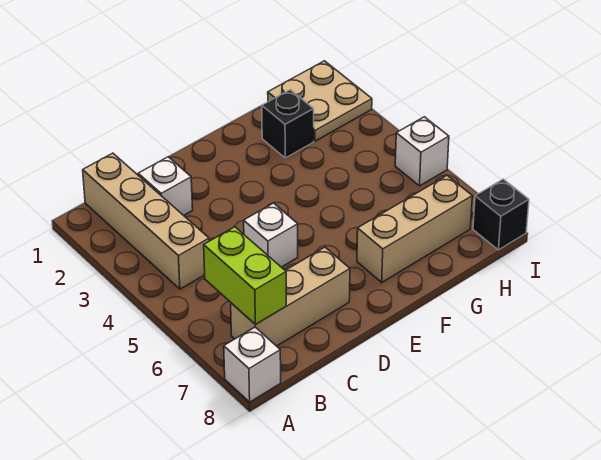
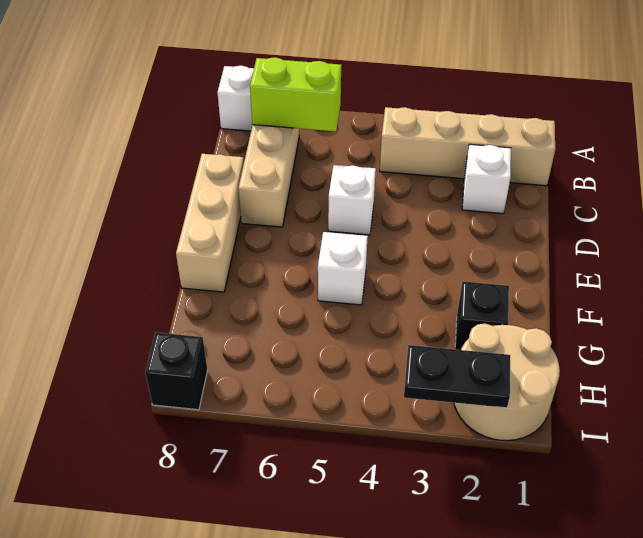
tan 1x3 brick [357,175,472,282] -> tan 1x3 brick moved to [176,154,244,292]
tan 2x2 plate [268,61,372,141] -> tan 2x2 round brick [454,324,560,441]
none -> black 1x2 plate [404,345,510,408]
white 1x1 brick [395,117,449,186] -> white 1x1 brick moved to [318,232,368,305]

